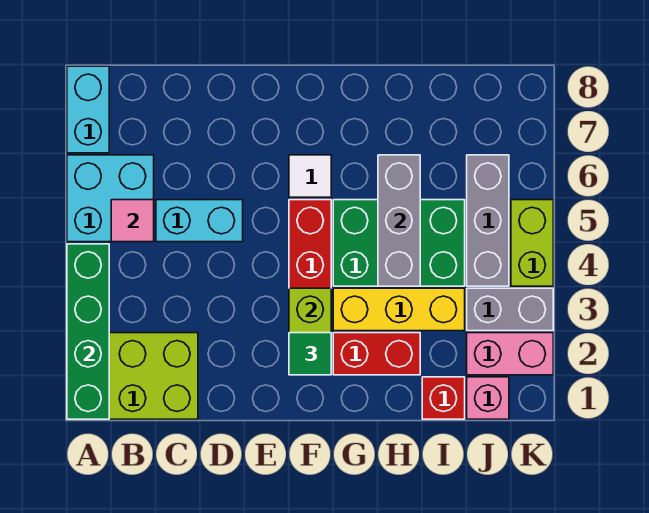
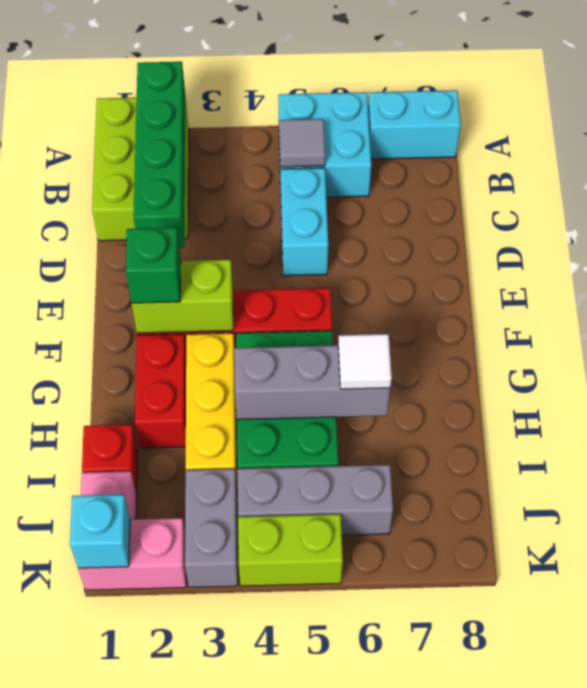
green 1x4 brick [67,244,109,419] -> green 1x4 brick turned to [134,62,185,248]
pink 1x1 tile [111,200,154,242] -> grey 1x1 tile [279,119,325,167]
green 1x1 tile [289,333,331,375] -> green 1x1 brick [126,228,181,303]
white 1x1 tile [289,155,331,197] -> white 1x1 tile moved to [338,334,392,389]
pink 1x2 brick [467,333,553,375] -> pink 1x2 brick turned to [78,518,186,590]
none -> cyan 1x1 brick [70,494,130,568]

